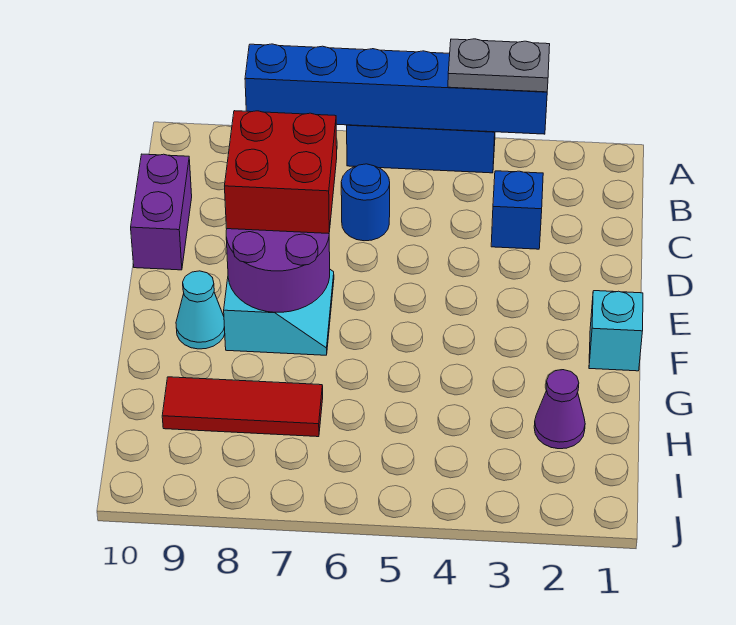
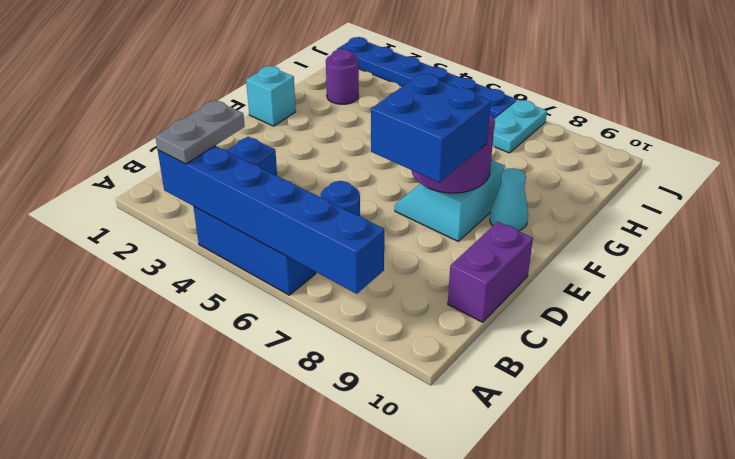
grey 1x2 plate [448,39,550,92] -> grey 1x2 plate turned to [155,100,245,164]
red 2x2 brick [225,111,337,234] -> blue 2x2 brick [371,74,491,182]
purple 1x1 cone [534,370,585,449] -> purple 1x1 round brick [326,49,359,104]
red 1x3 tile [162,377,323,437] -> none
none -> cyan 1x2 plate [492,100,547,153]
none -> blue 1x6 plate [337,37,517,119]

